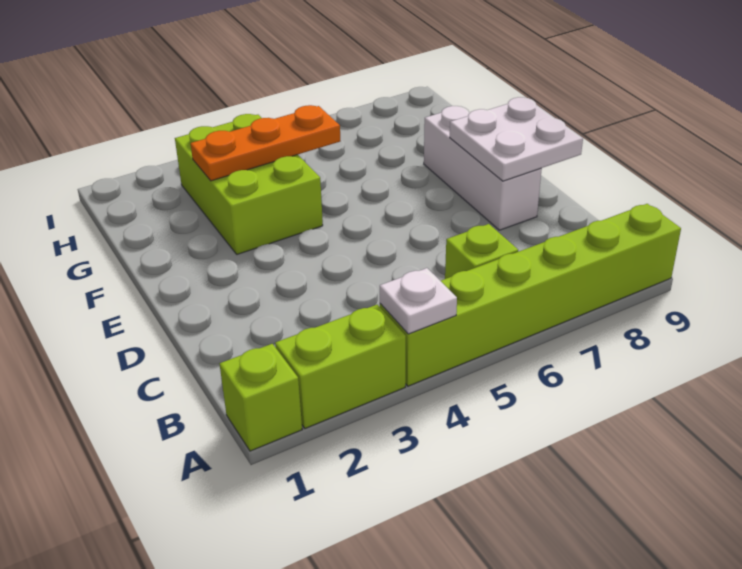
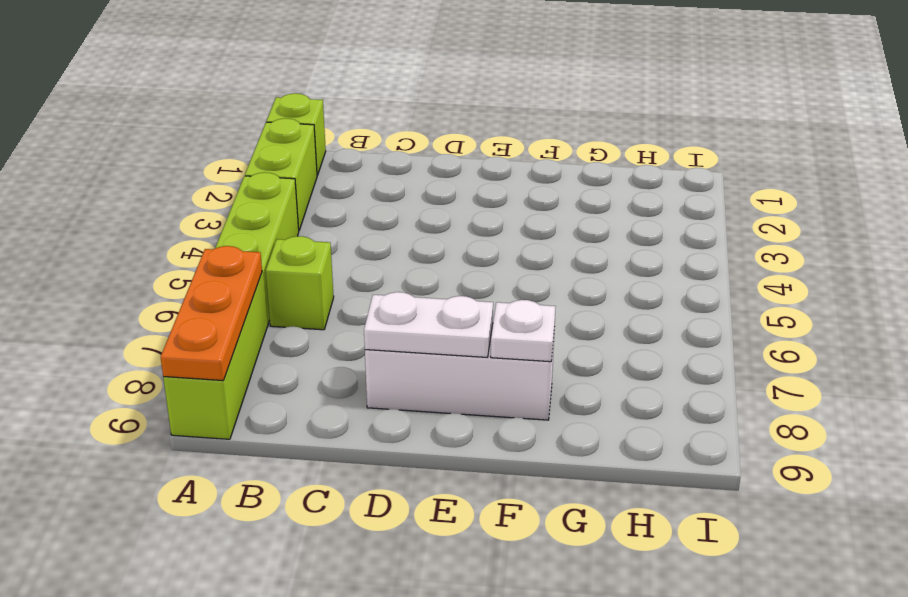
white 1x1 plate [380,268,457,334] -> white 1x1 plate moved to [491,300,555,362]
white 2x2 plate [450,97,583,181] -> white 1x2 plate [364,292,493,357]
lime 2x3 brick [175,114,323,254] -> none
orange 1x3 plate [190,105,341,181] -> orange 1x3 plate moved to [161,246,262,381]

